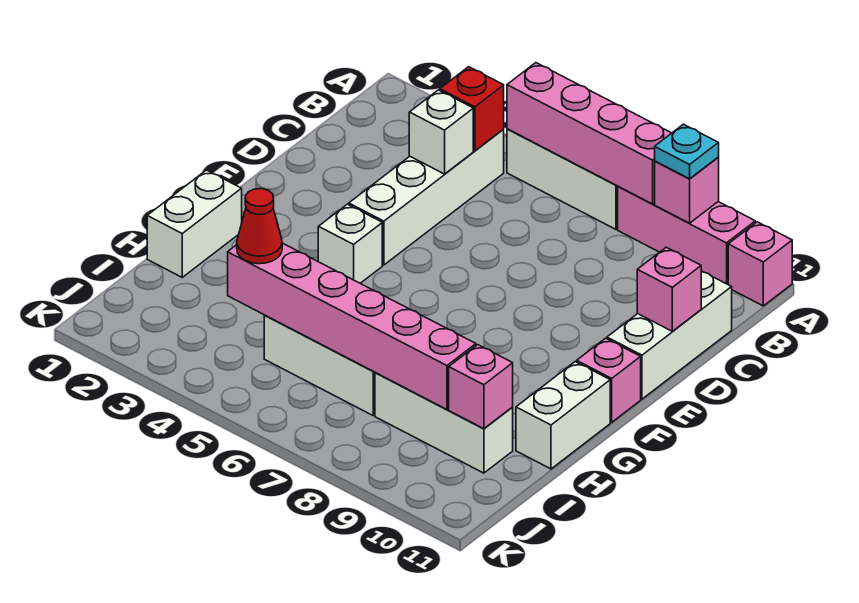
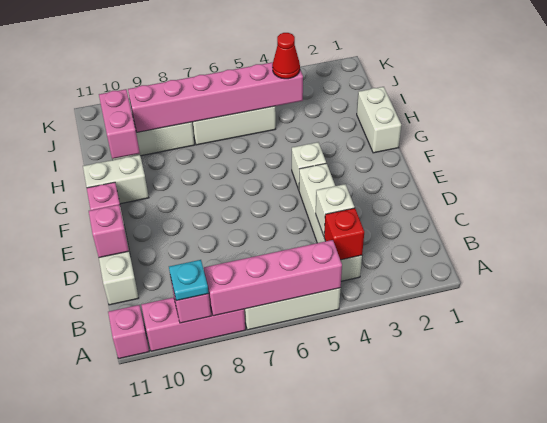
white 1x2 brick [516,362,610,469] -> white 1x2 brick turned to [83,155,149,204]
pink 1x1 brick [449,345,513,429] -> pink 1x2 brick [99,89,140,159]

